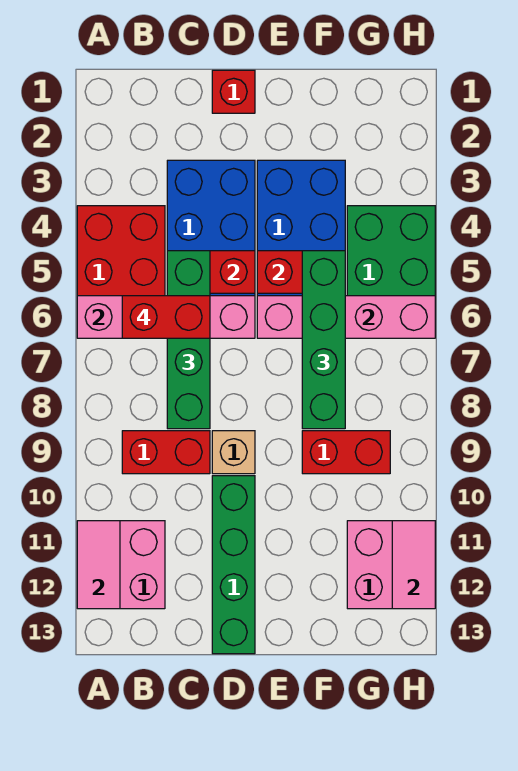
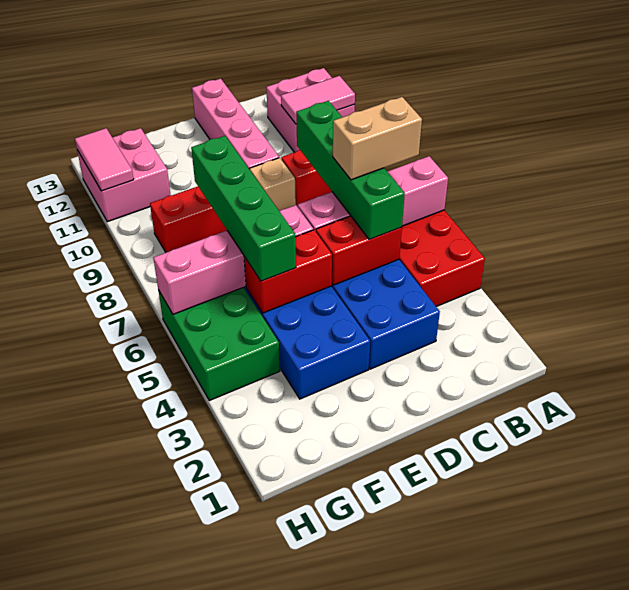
pink 1x2 tile [77,521,120,609] -> pink 1x2 tile turned to [281,76,355,124]
red 1x2 brick [122,296,210,338] -> tan 1x2 brick [333,97,422,180]
red 1x1 brick [212,70,255,113] -> none
green 1x4 brick [212,476,255,654] -> pink 1x4 brick [192,79,279,169]

